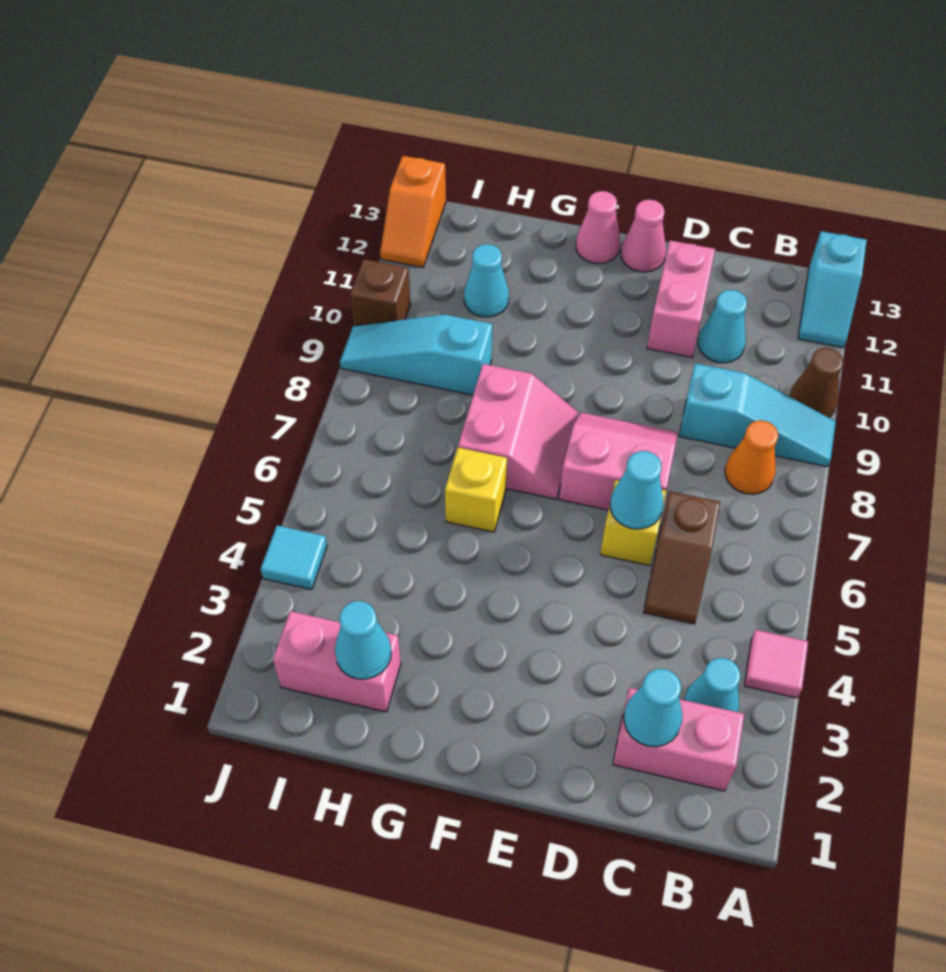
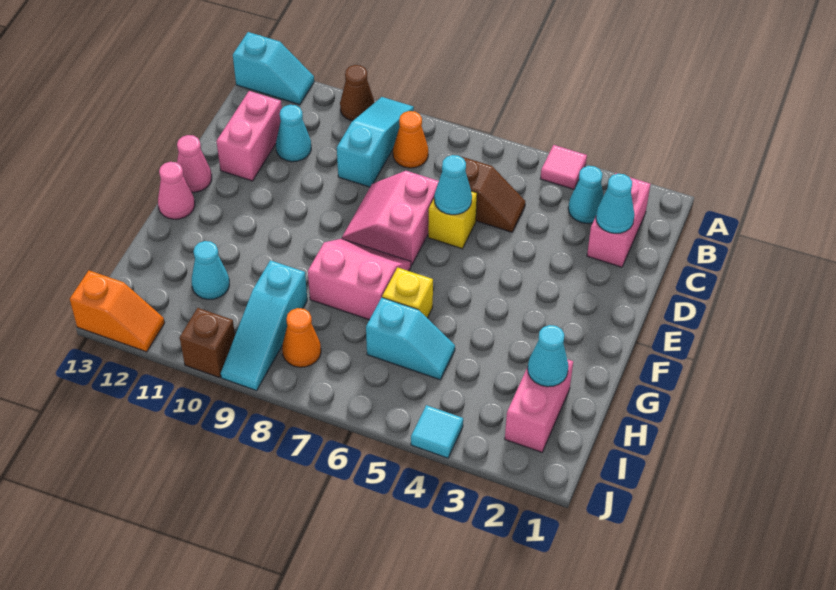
pink 1x2 brick [647,240,715,357] -> pink 1x2 brick turned to [216,91,282,181]
none -> cyan 1x2 slope [366,298,455,380]
none -> orange 1x1 cone [282,308,321,367]

